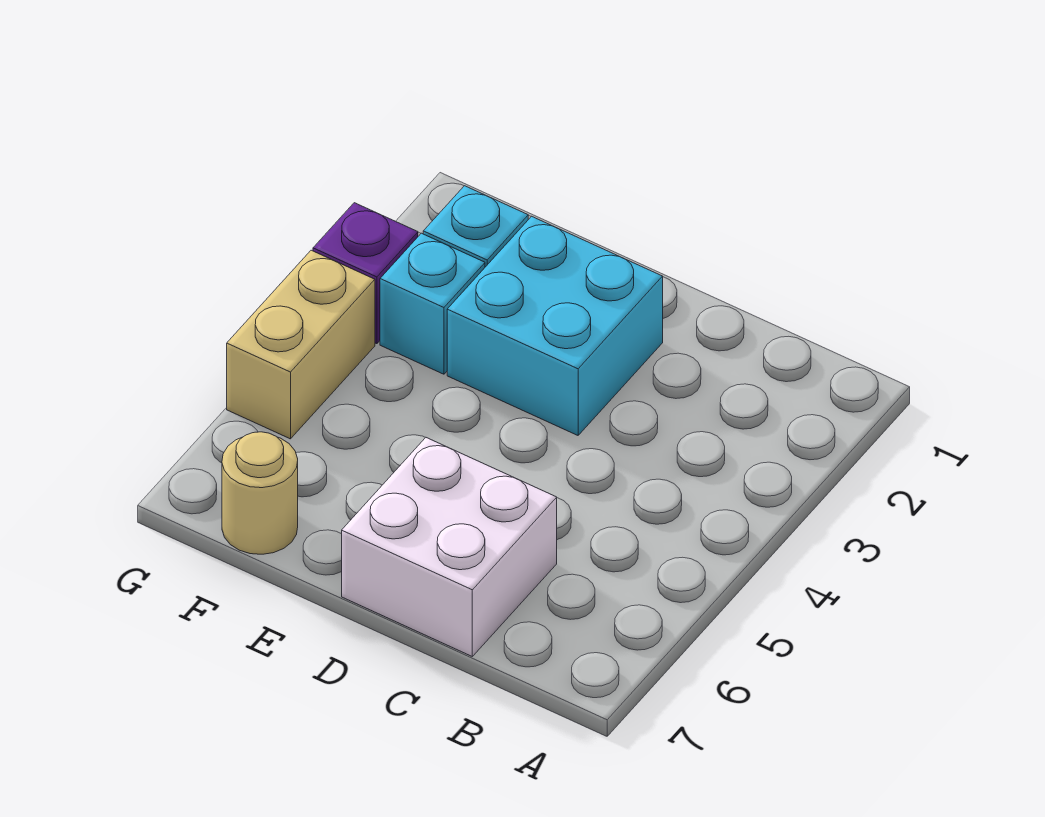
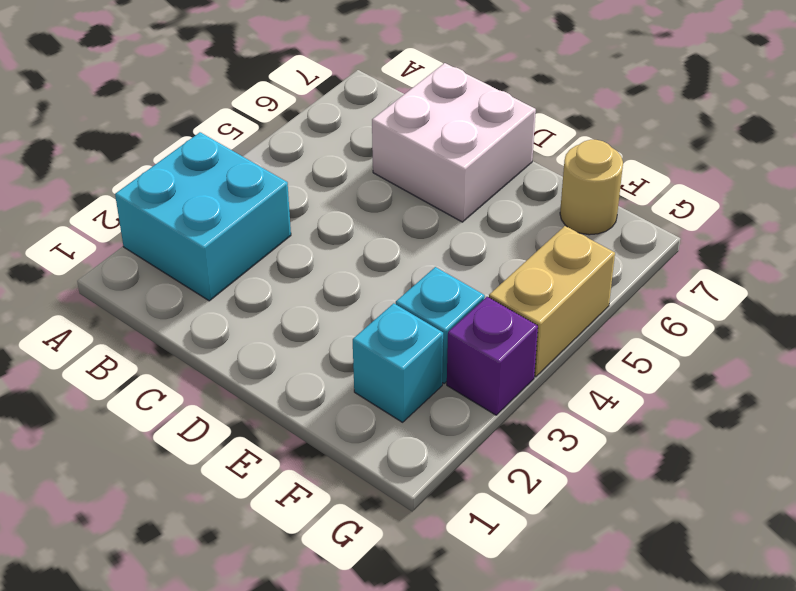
cyan 2x2 brick [447,216,663,435] -> cyan 2x2 brick moved to [115,132,291,301]

